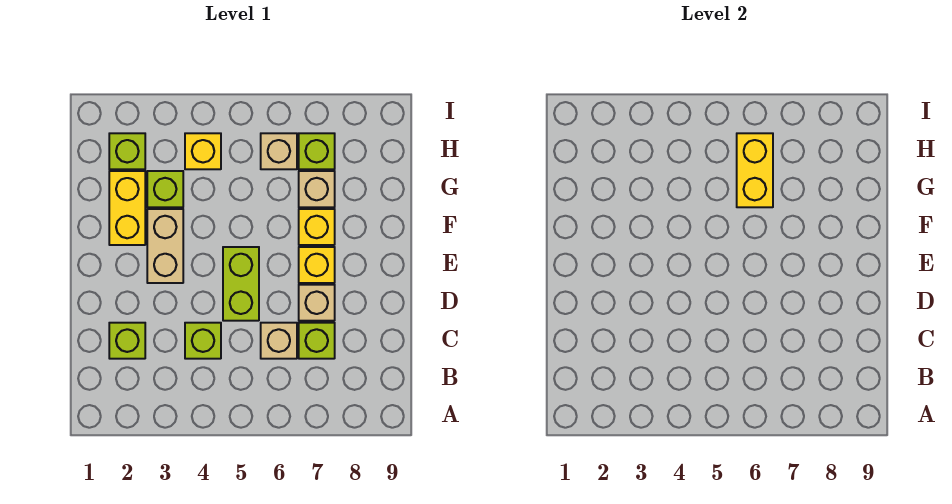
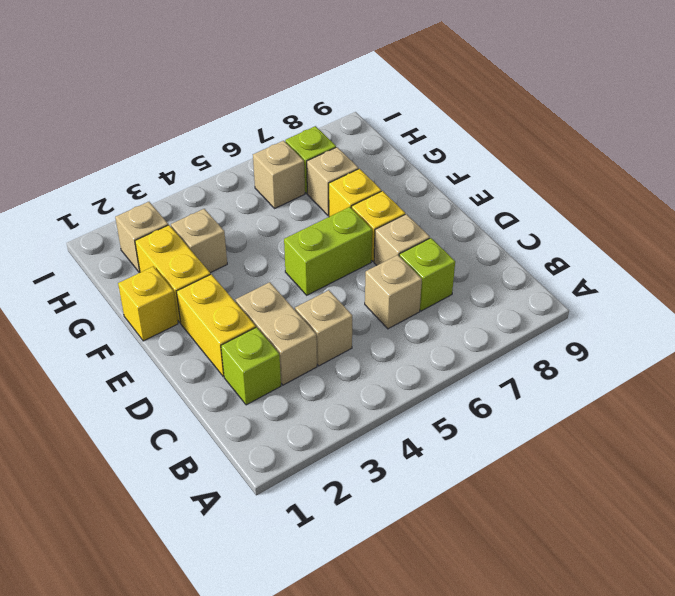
lime 1x1 brick [185,323,221,359] -> tan 1x1 brick [295,290,352,366]
lime 1x2 brick [223,247,259,321] -> lime 1x2 brick turned to [284,207,372,295]
tan 1x2 brick [147,209,183,283] -> tan 1x2 brick moved to [235,282,317,385]
lime 1x1 brick [147,171,183,207] -> tan 1x1 brick [171,209,227,273]
yellow 1x2 brick [737,133,773,207] -> yellow 1x2 brick moved to [176,274,256,376]
lime 1x1 brick [109,133,145,169] -> tan 1x1 brick [115,202,168,273]
yellow 1x1 brick [185,133,221,169] -> yellow 1x1 brick moved to [118,266,178,341]

